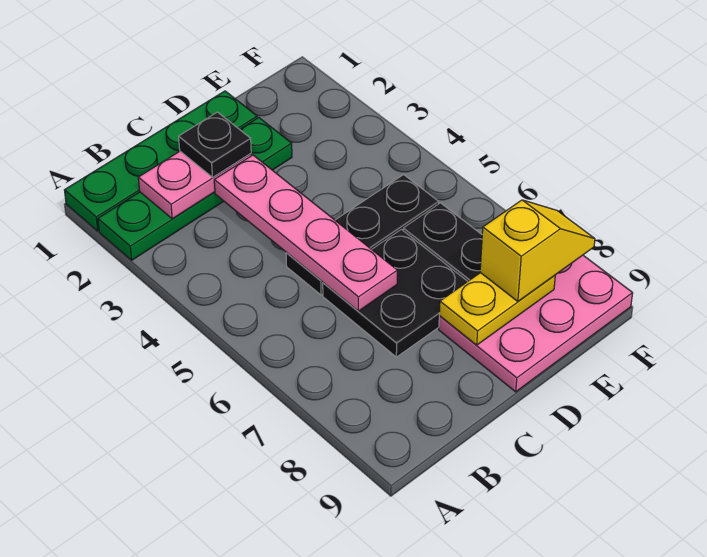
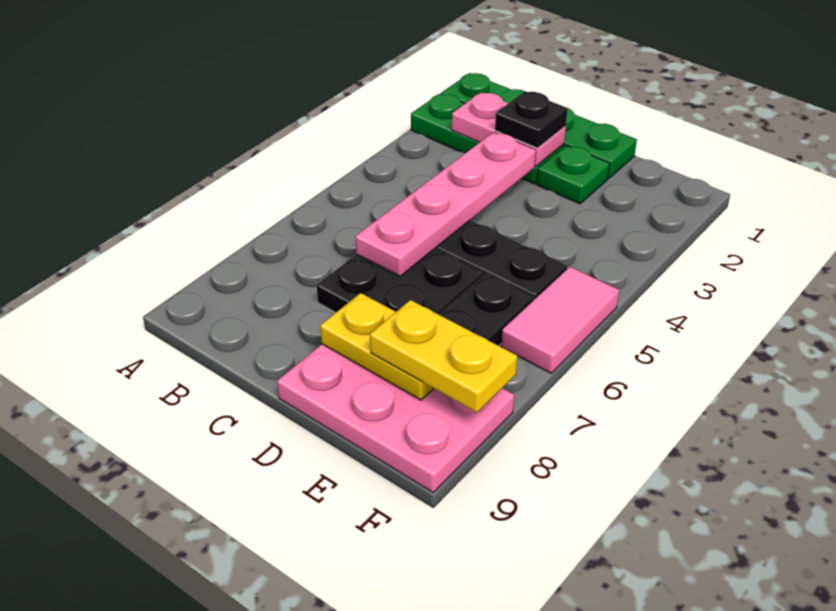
yellow 1x2 slope [480,200,595,301] -> yellow 1x2 plate [370,300,517,412]
none -> pink 1x2 tile [501,267,619,373]

